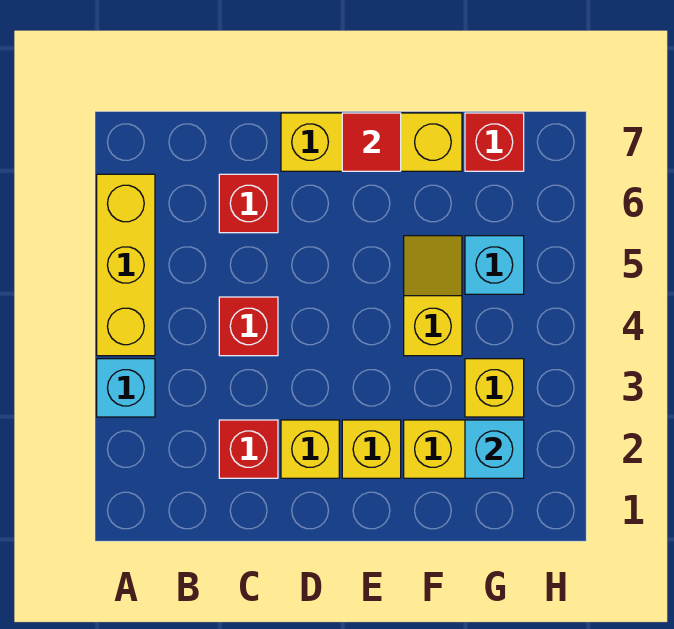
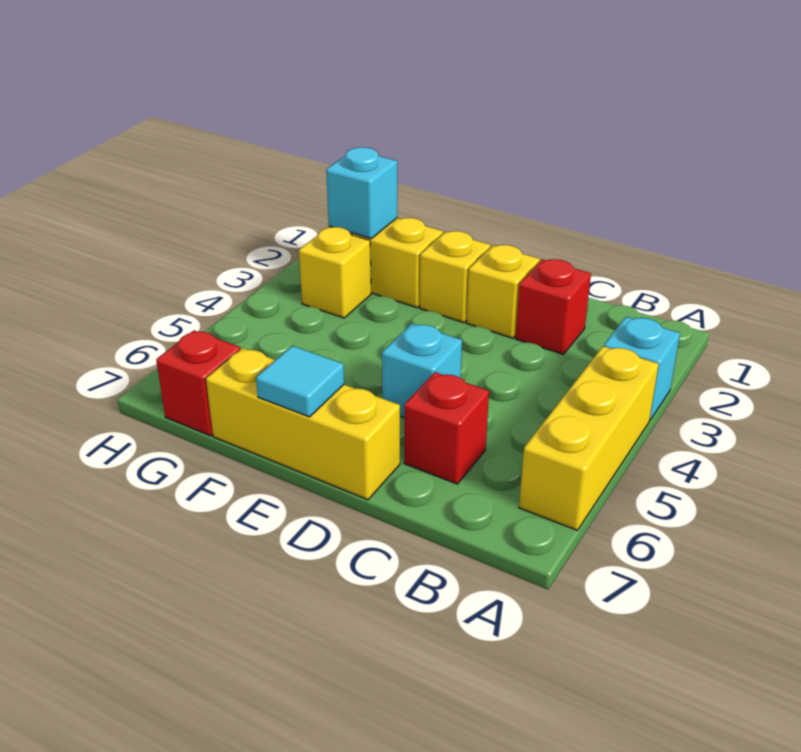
red 1x1 brick [219,297,278,356] -> none
red 1x1 tile [342,113,401,171] -> cyan 1x1 tile [256,346,344,417]
yellow 1x2 slope [404,236,462,356] -> none
cyan 1x1 brick [465,236,524,294] -> cyan 1x1 brick moved to [382,324,462,418]

